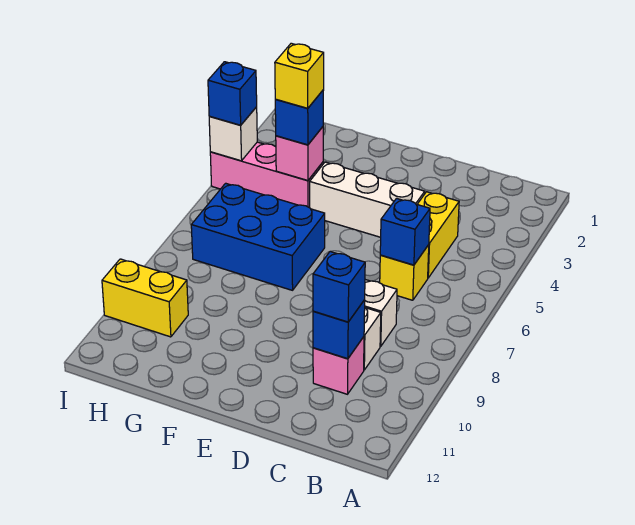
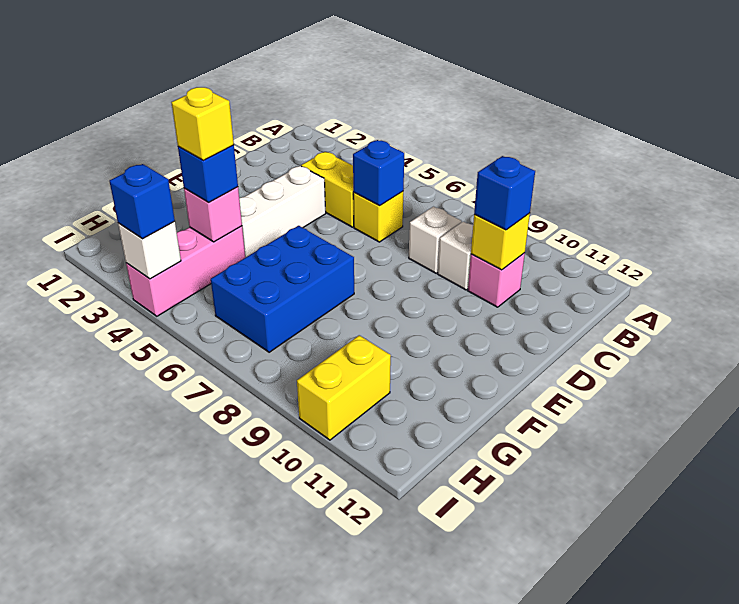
blue 1x1 brick [313,300,365,359] -> yellow 1x1 brick [471,213,530,270]

